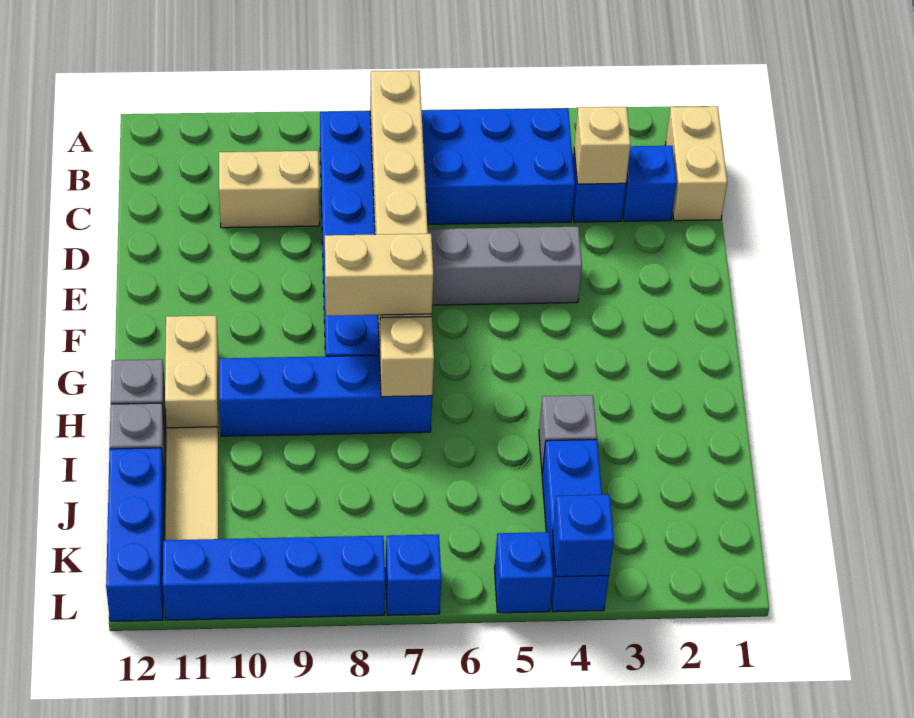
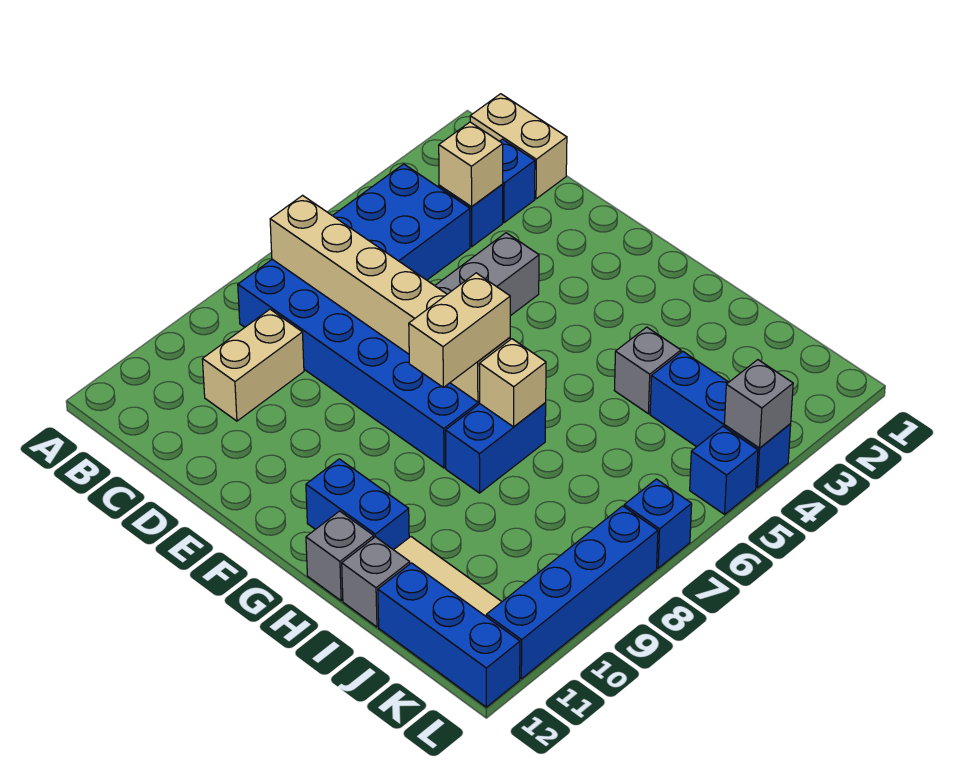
tan 1x2 brick [165,316,218,428] -> blue 1x2 brick [306,459,409,550]
blue 1x4 brick [219,356,432,436] -> blue 1x2 brick [445,403,546,493]
blue 1x1 brick [553,495,614,577] -> grey 1x1 brick [724,360,793,448]

